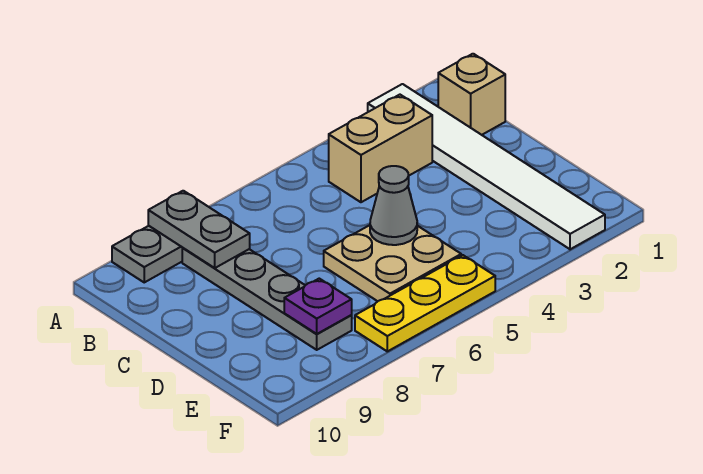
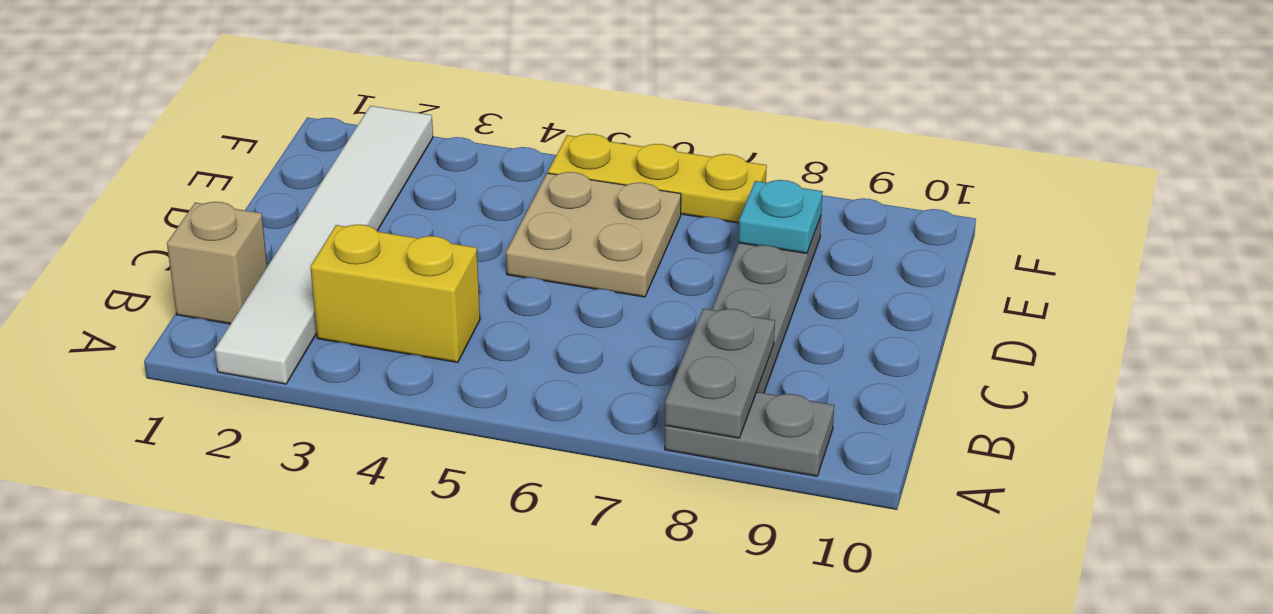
tan 1x2 brick [329,95,432,202] -> yellow 1x2 brick [310,224,480,362]
grey 1x1 cone [370,166,417,245] -> none
purple 1x1 plate [284,279,352,334] -> cyan 1x1 plate [738,180,823,253]

